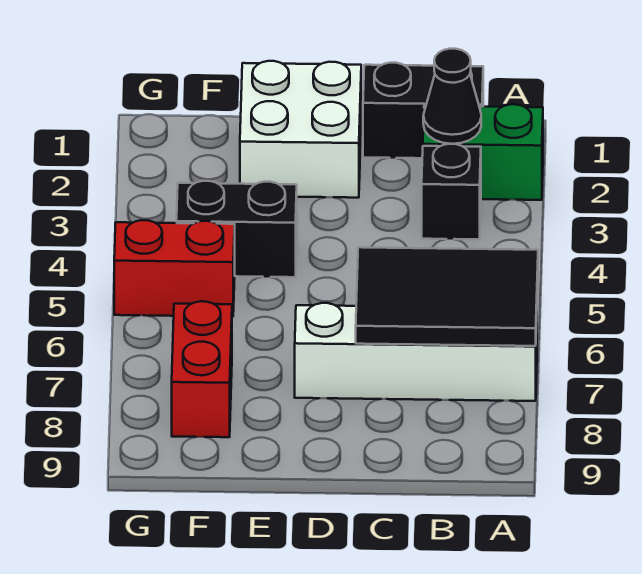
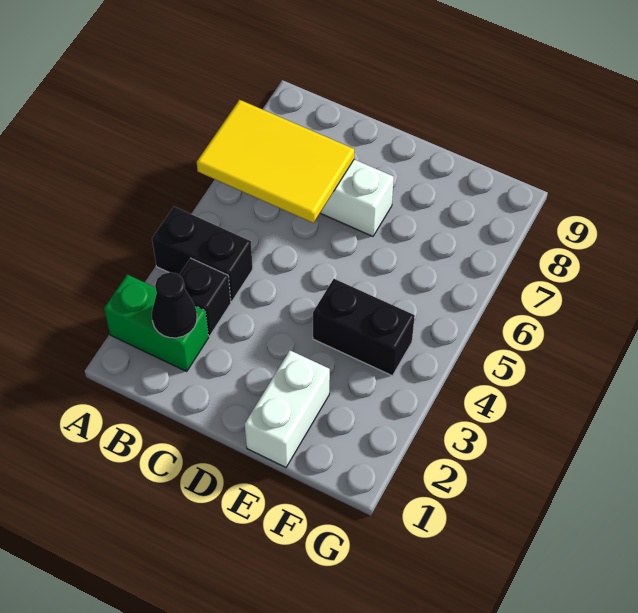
black 2x3 tile [356,247,538,346] -> yellow 2x3 tile [197,100,354,223]
black 1x2 brick [363,63,483,158] -> black 1x2 brick moved to [152,207,253,301]
white 2x2 brick [240,61,361,198] -> white 1x2 brick [245,351,330,467]
red 1x2 brick [114,220,235,317] -> none
red 1x2 brick [172,301,232,437] -> none

